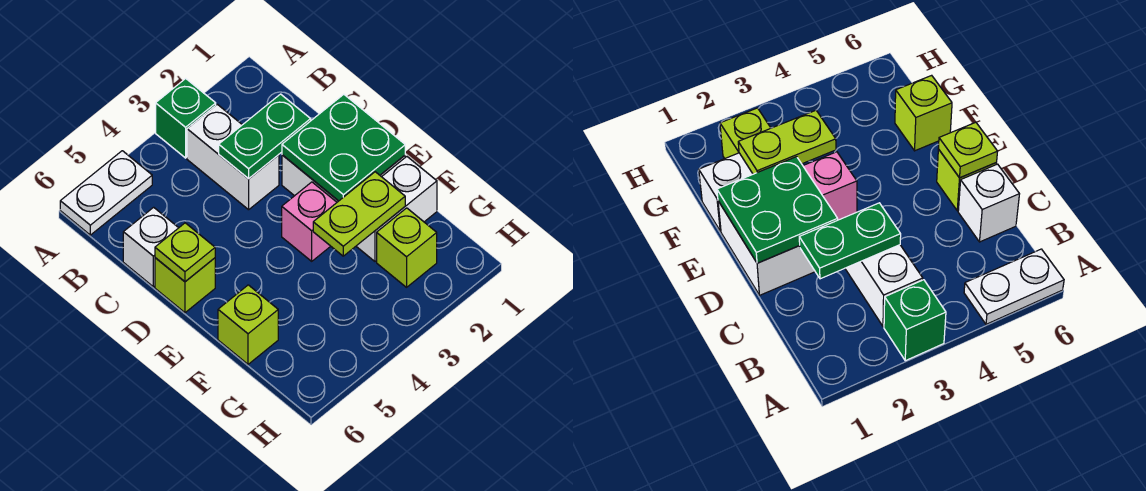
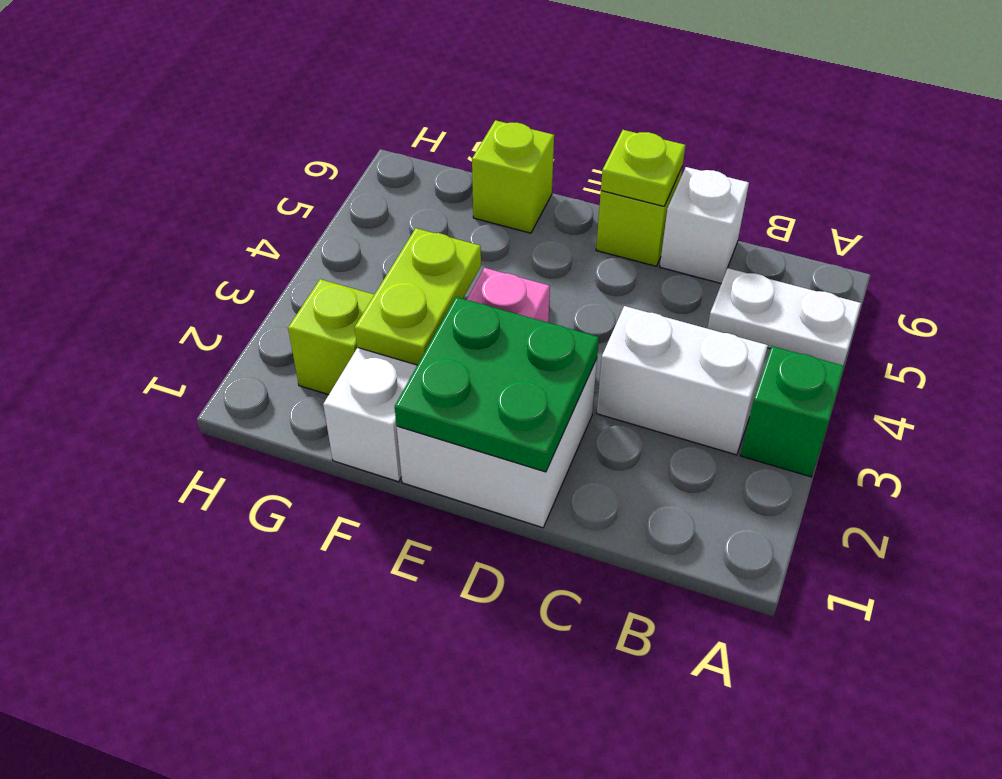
white 1x2 plate [60,151,152,235] -> white 1x2 plate turned to [707,268,861,365]
green 1x2 plate [219,94,311,179] -> none

